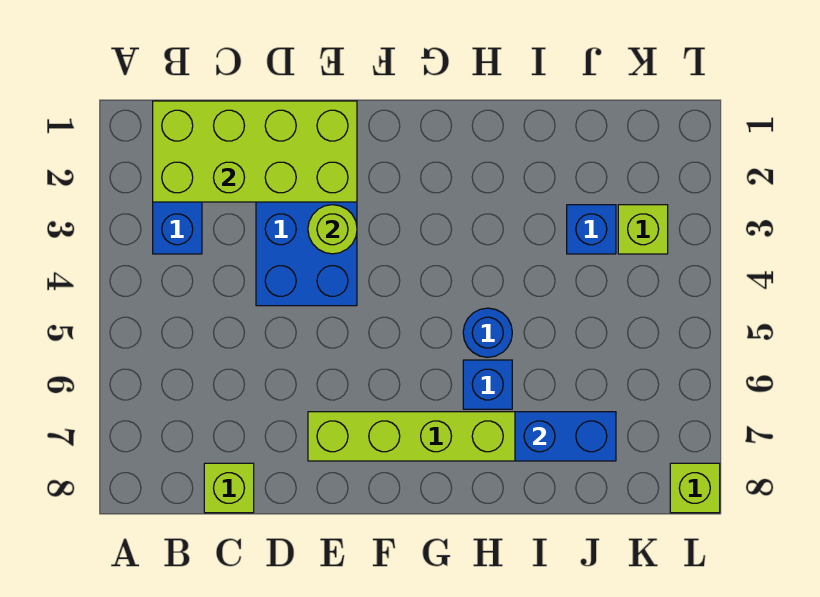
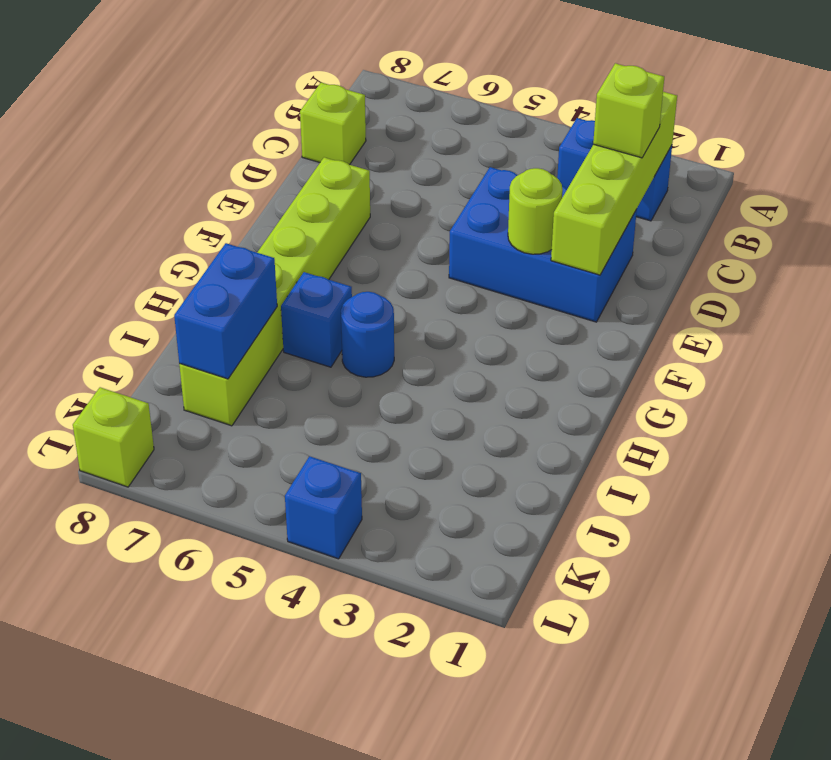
lime 2x4 brick [153,101,357,202] -> lime 1x4 brick [551,92,677,275]
blue 1x1 brick [567,205,616,254] -> blue 1x1 brick moved to [285,456,362,559]
lime 1x1 brick [618,205,668,254] -> lime 1x1 brick moved to [593,63,664,158]

